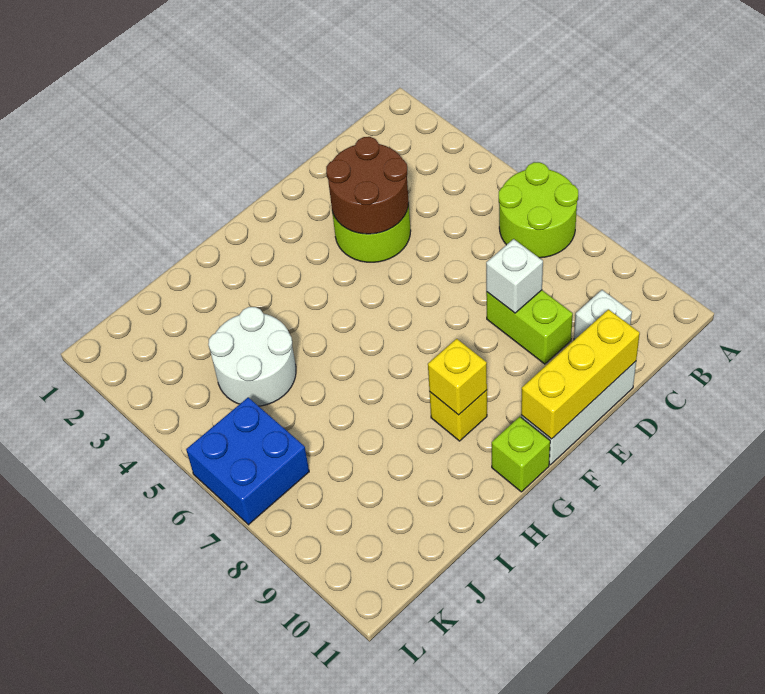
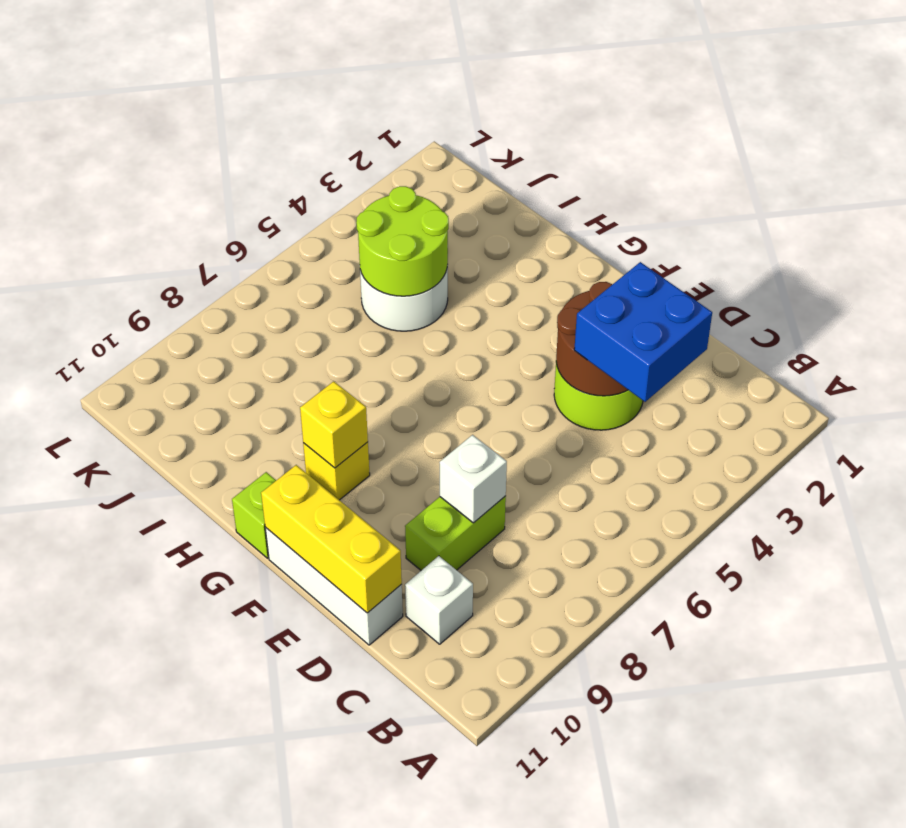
lime 2x2 round brick [499,162,578,258] -> lime 2x2 round brick moved to [356,186,449,296]
blue 2x2 brick [186,397,309,525] -> blue 2x2 brick moved to [574,262,712,402]

